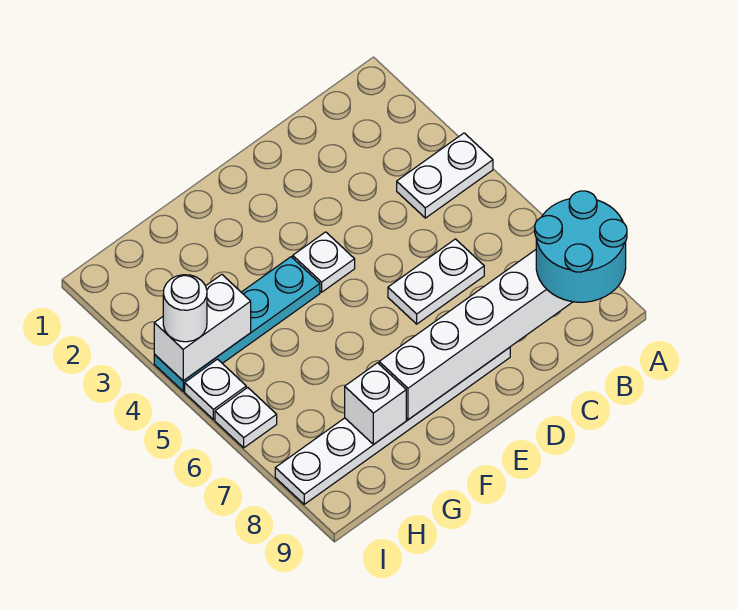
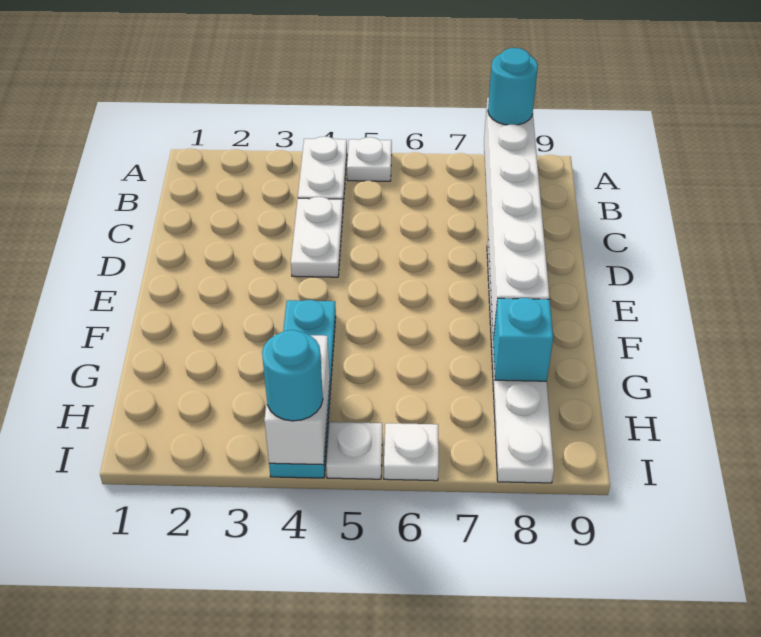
cyan 2x2 round brick [535,191,627,302] -> cyan 1x1 round brick [488,48,538,125]
white 1x2 plate [388,239,484,324] -> white 1x2 plate moved to [291,197,343,277]
white 1x1 plate [293,232,355,292] -> white 1x1 plate moved to [347,137,392,181]
white 1x1 brick [345,363,406,444] -> cyan 1x1 brick [493,298,553,381]
white 1x1 round brick [163,275,207,342] -> cyan 1x1 round brick [262,330,323,421]

